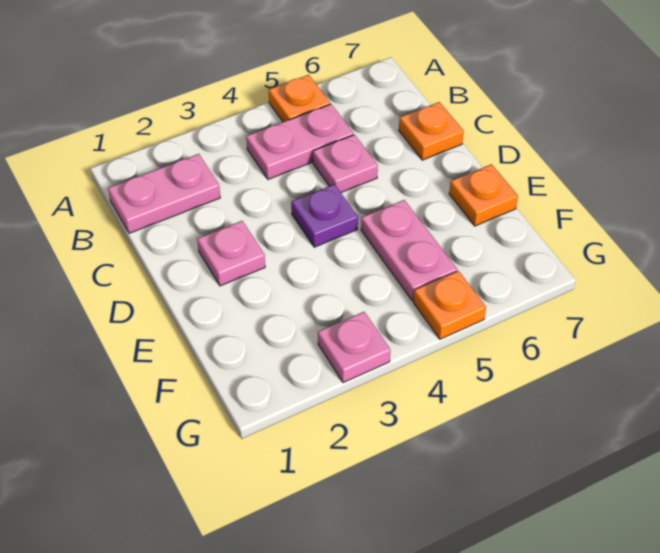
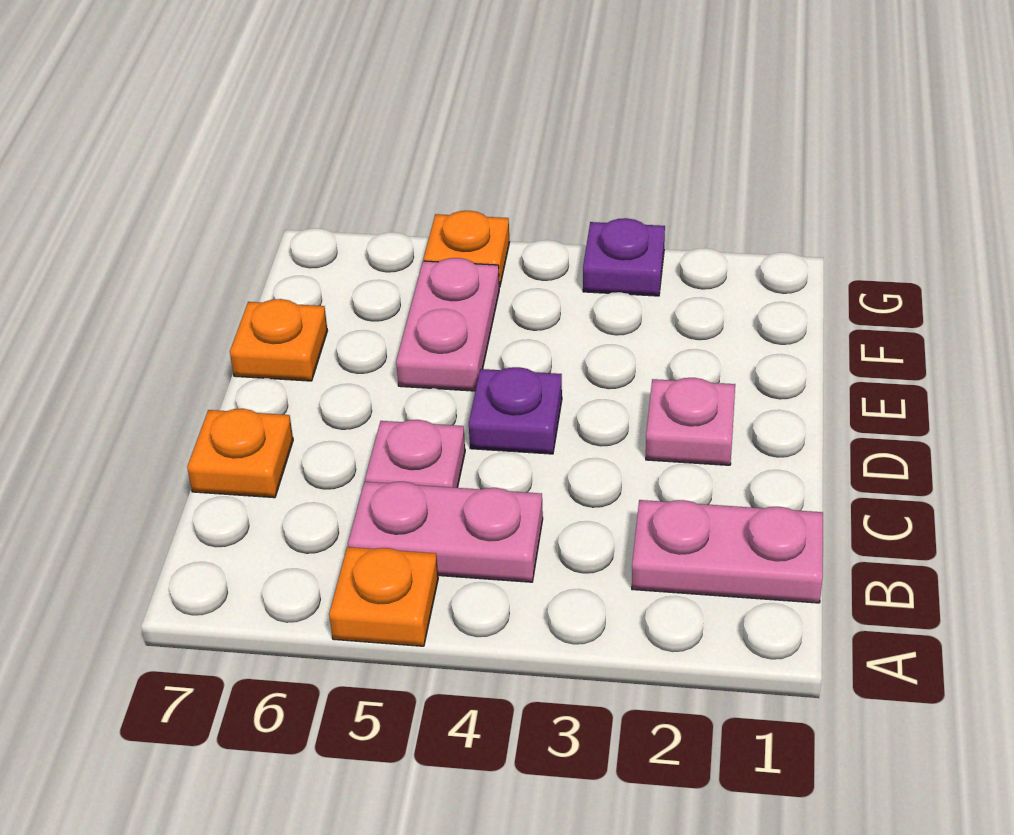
pink 1x1 plate [318,312,390,383] -> purple 1x1 plate [583,218,665,296]

